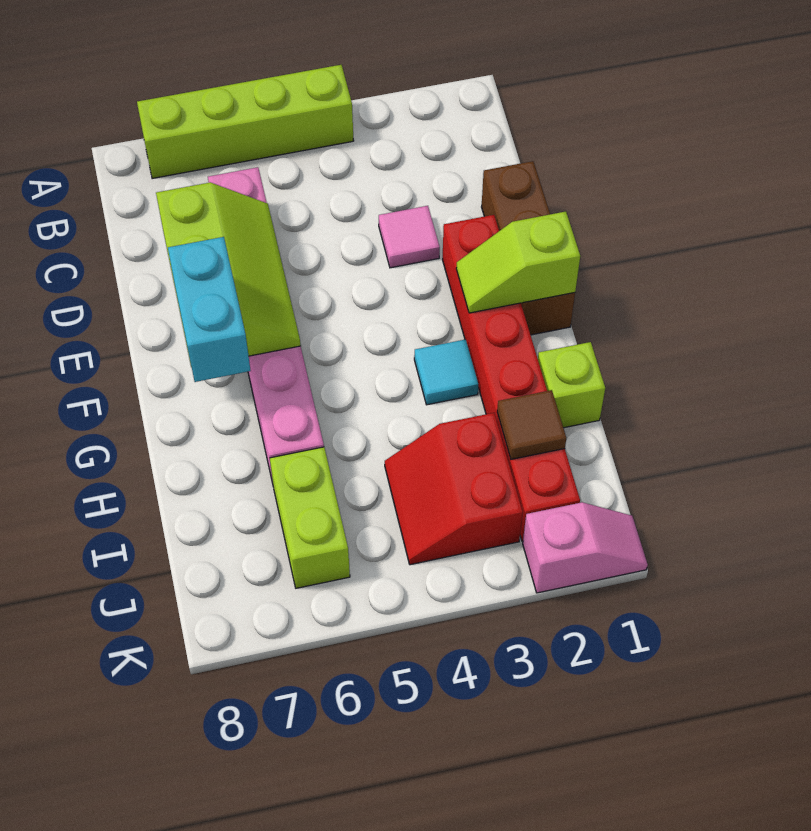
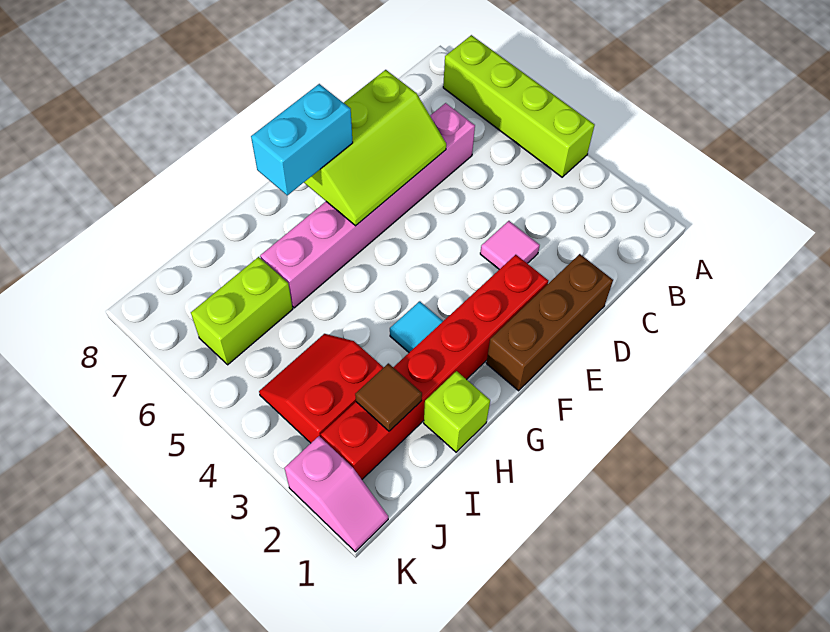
lime 1x2 slope [456,212,580,313] -> none

